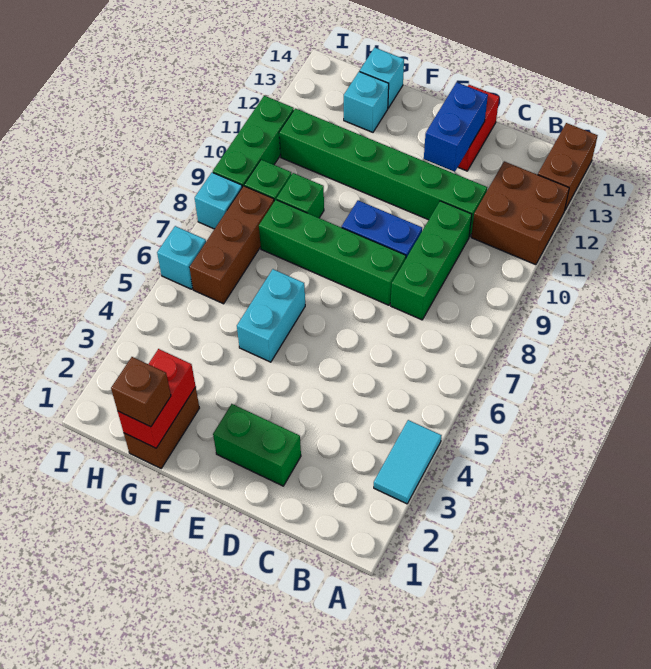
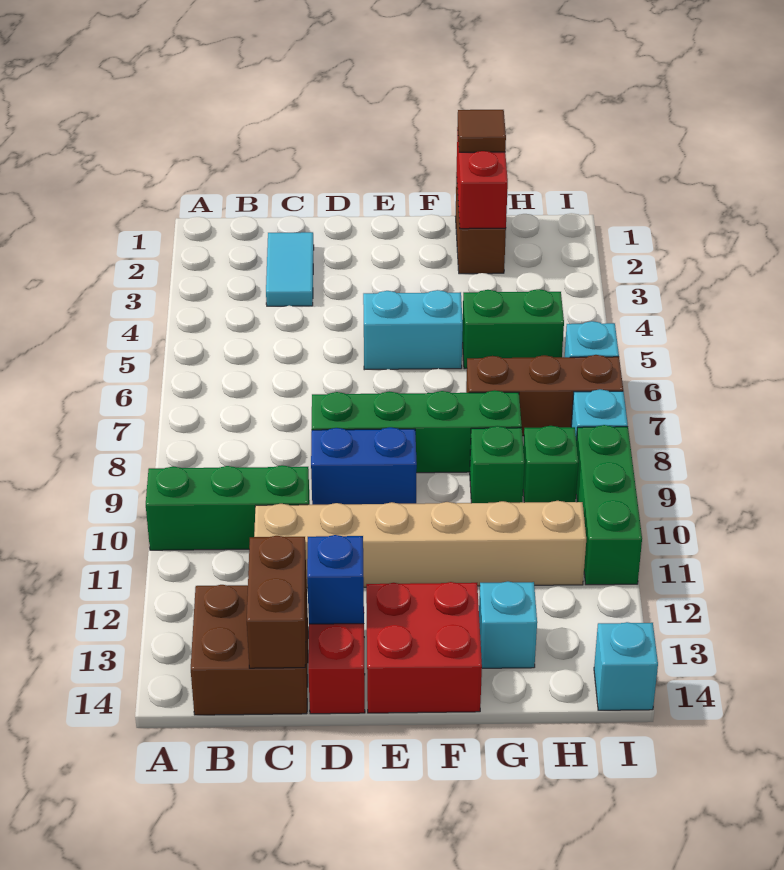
cyan 1x2 tile [374,420,442,504] -> cyan 1x2 tile moved to [266,232,314,306]
brown 2x2 brick [471,161,569,265] -> brown 2x2 brick moved to [191,585,308,715]
brown 1x2 brick [538,123,598,210] -> brown 1x2 brick moved to [247,536,307,668]
green 1x3 brick [391,201,472,320] -> green 1x3 brick turned to [146,465,310,550]
green 1x6 brick [279,108,487,237] -> tan 1x6 brick [254,501,586,588]
green 1x2 brick [213,404,301,486] -> green 1x2 brick moved to [462,289,564,369]
blue 1x2 brick [424,82,488,172] -> blue 1x1 brick [307,535,364,624]
none -> red 2x2 brick [366,582,482,713]
cyan 1x2 brick [237,269,305,362] -> cyan 1x2 brick turned to [363,290,463,370]
brown 1x1 brick [111,357,171,427] -> brown 1x1 tile [458,110,506,152]
cyan 1x1 brick [360,48,404,108] -> cyan 1x1 brick moved to [594,622,658,710]
brown 1x3 brick [190,186,274,304] -> brown 1x3 brick turned to [466,355,623,436]

